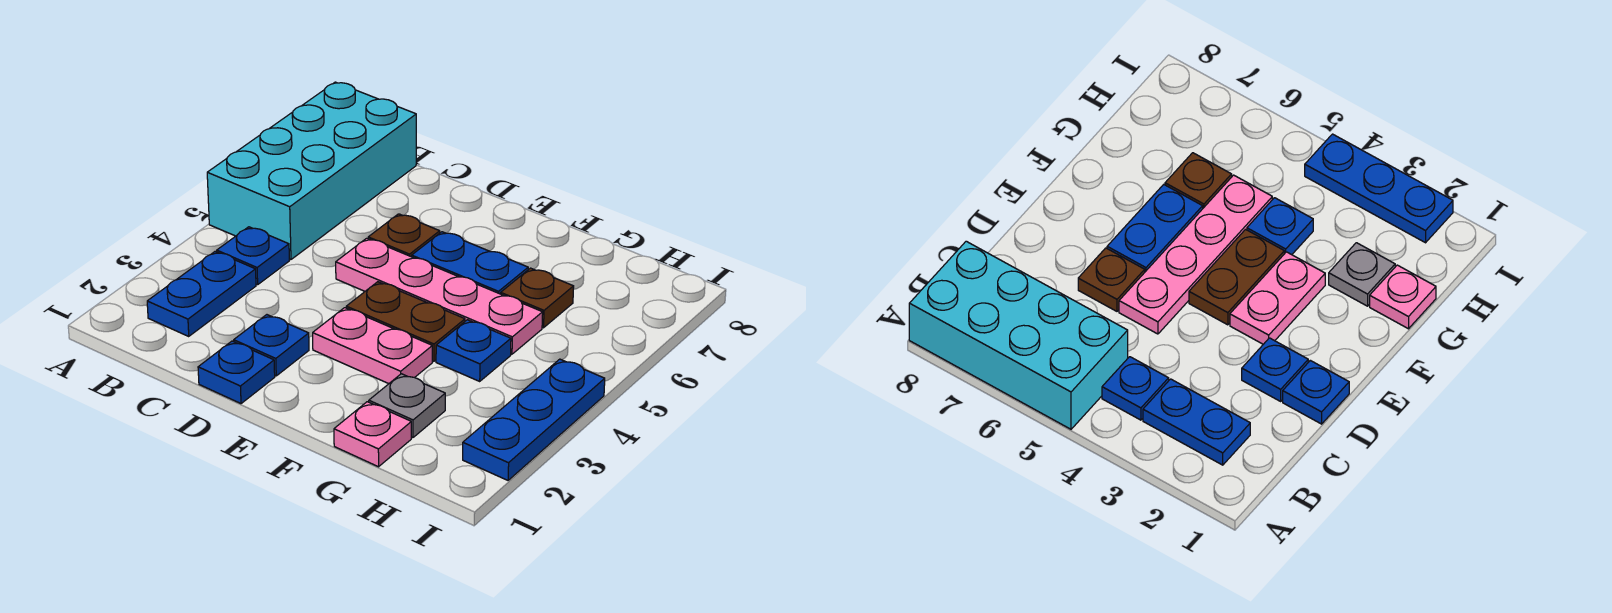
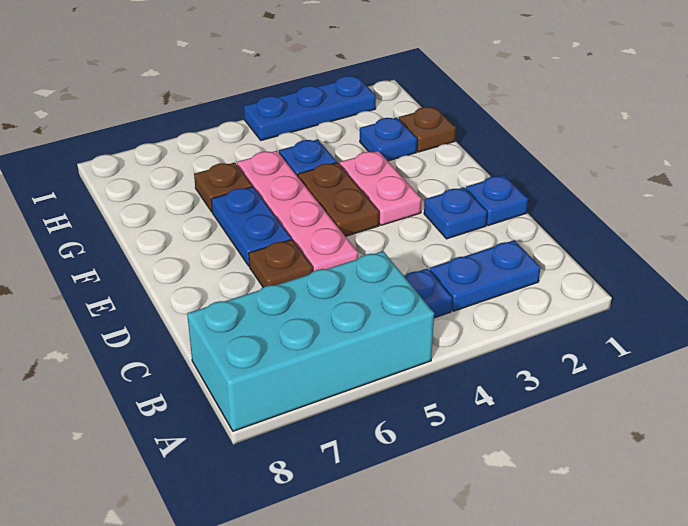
pink 1x1 plate [334,402,411,467] -> brown 1x1 plate [399,107,456,152]
grey 1x1 plate [369,374,445,438] -> blue 1x1 plate [360,118,417,161]

